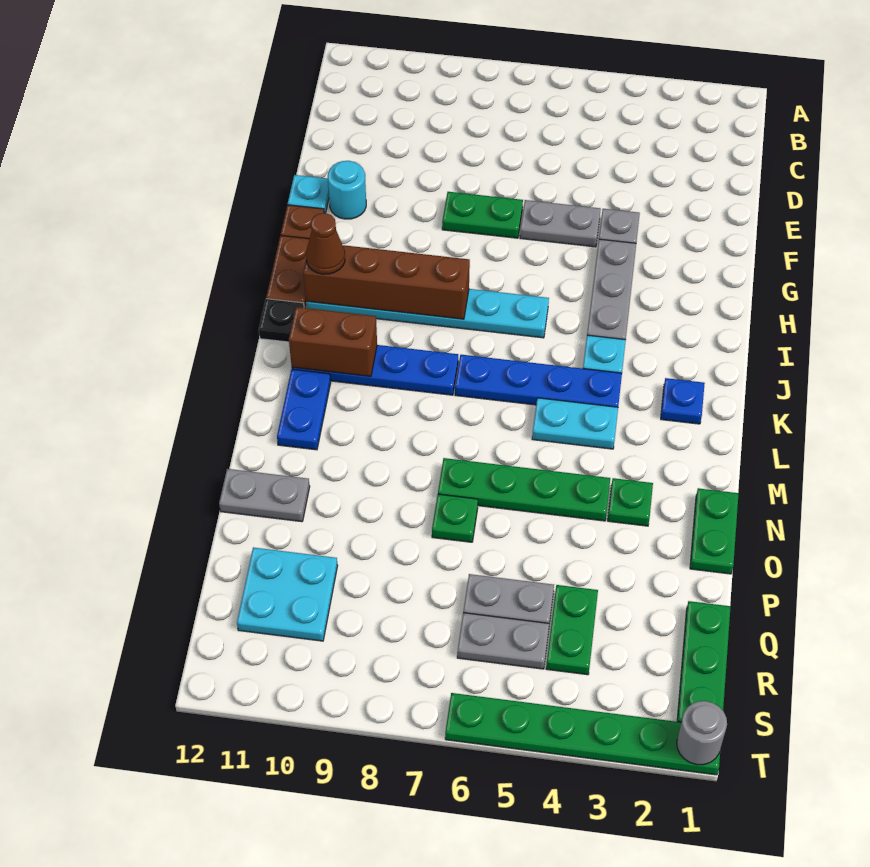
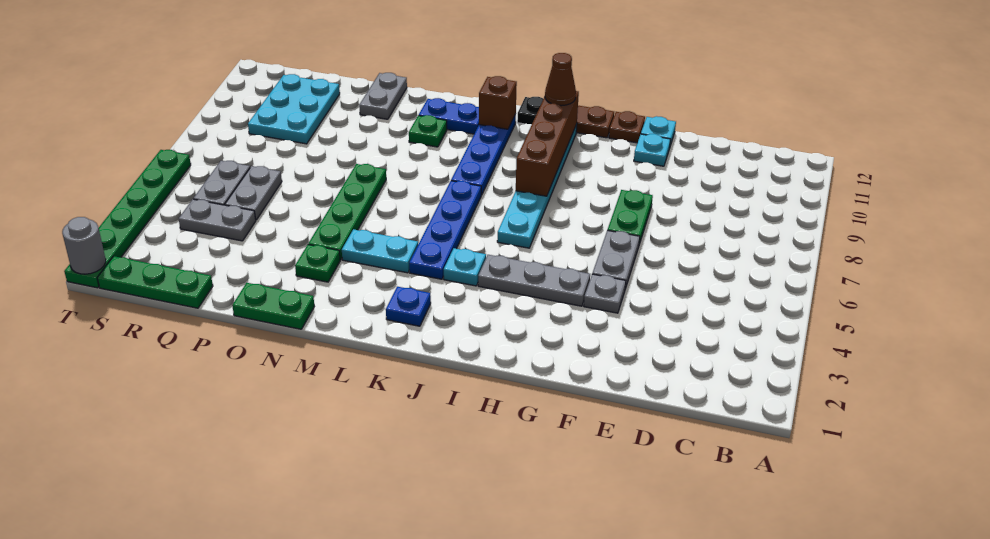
cyan 1x1 round brick [328,161,366,219] -> cyan 1x1 plate [634,134,671,166]
brown 1x2 brick [289,307,377,377] -> brown 1x1 brick [479,76,517,129]
cyan 1x2 plate [532,398,618,449] -> cyan 1x2 plate turned to [342,229,418,273]
green 1x1 plate [432,494,478,542] -> green 1x1 plate moved to [409,115,447,147]
green 1x2 plate [546,585,598,675] -> grey 1x2 plate [179,199,256,241]
cyan 2x2 plate [237,547,338,641] -> cyan 2x3 plate [248,74,340,144]

